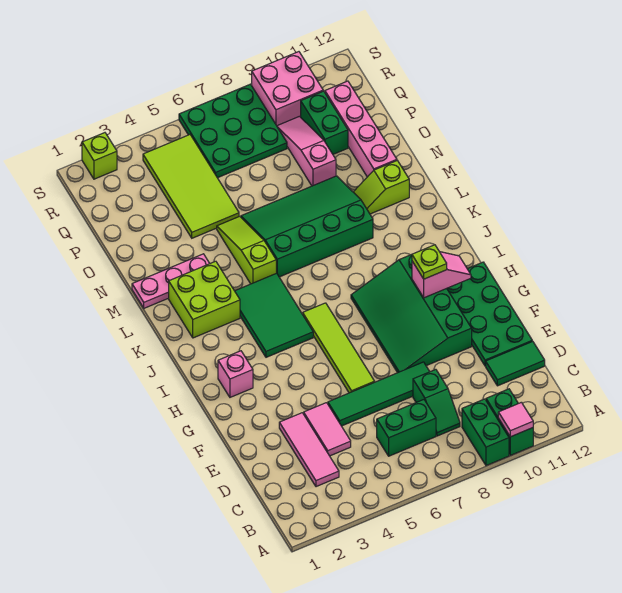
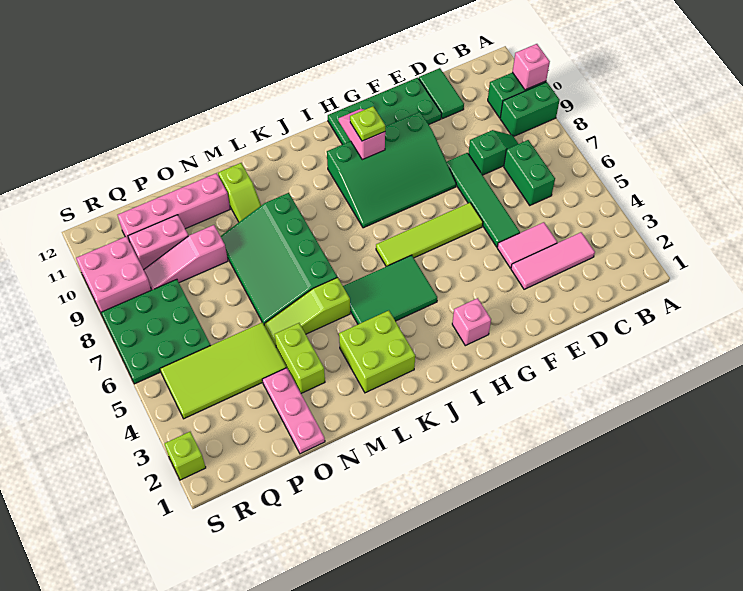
pink 1x1 tile [498,402,533,437] -> pink 1x1 brick [512,44,550,90]
pink 1x3 plate [132,254,210,308] -> pink 1x3 plate moved to [262,368,325,454]
none -> lime 1x2 brick [275,323,325,393]
green 1x2 brick [301,91,348,154] -> pink 1x2 brick [128,215,188,270]

